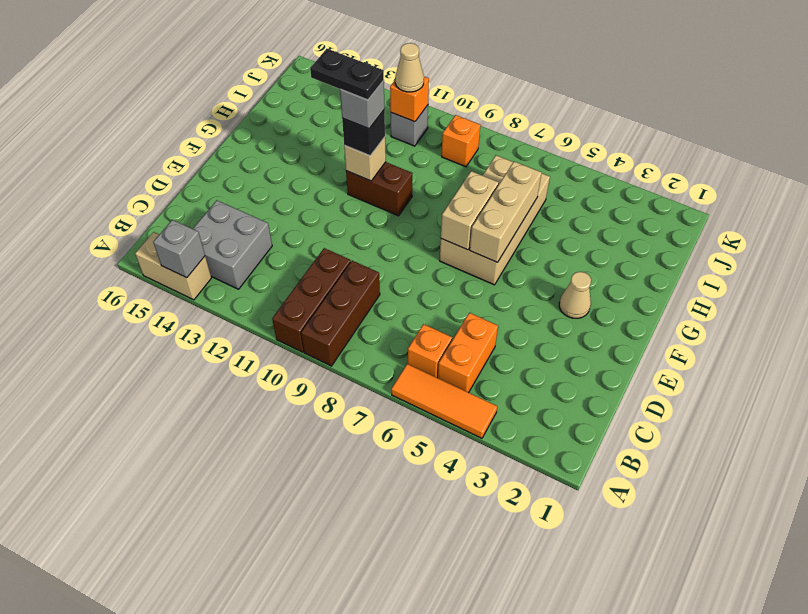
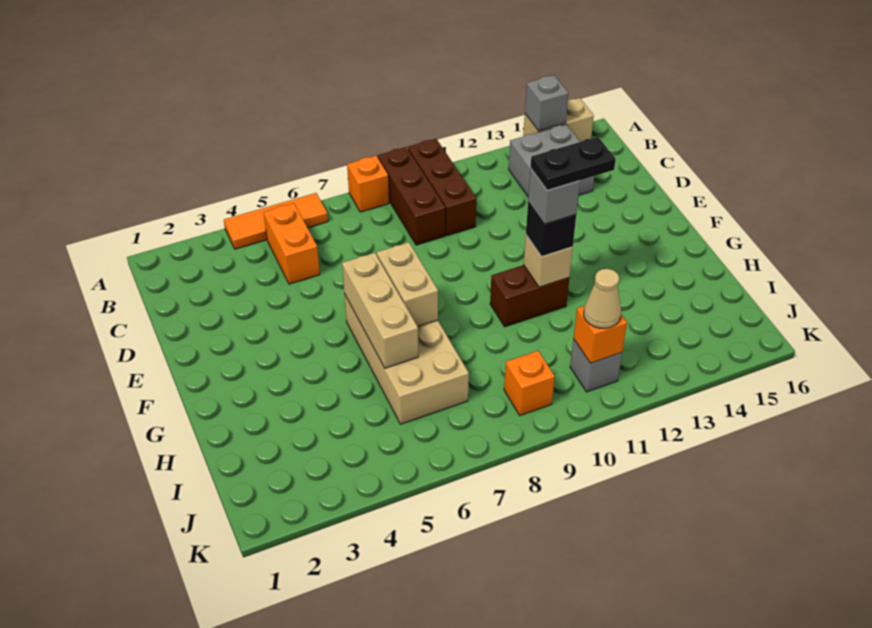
orange 1x1 brick [408,324,452,378] -> orange 1x1 brick moved to [347,156,389,212]
tan 1x1 cone [559,272,591,318] -> none

